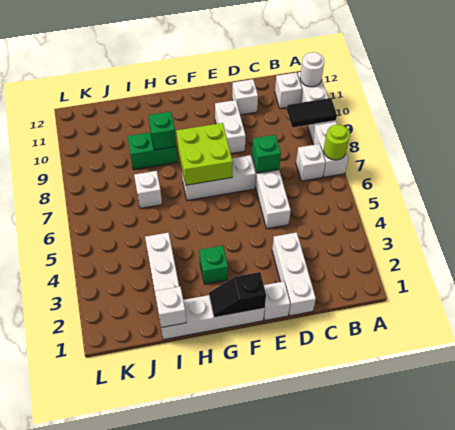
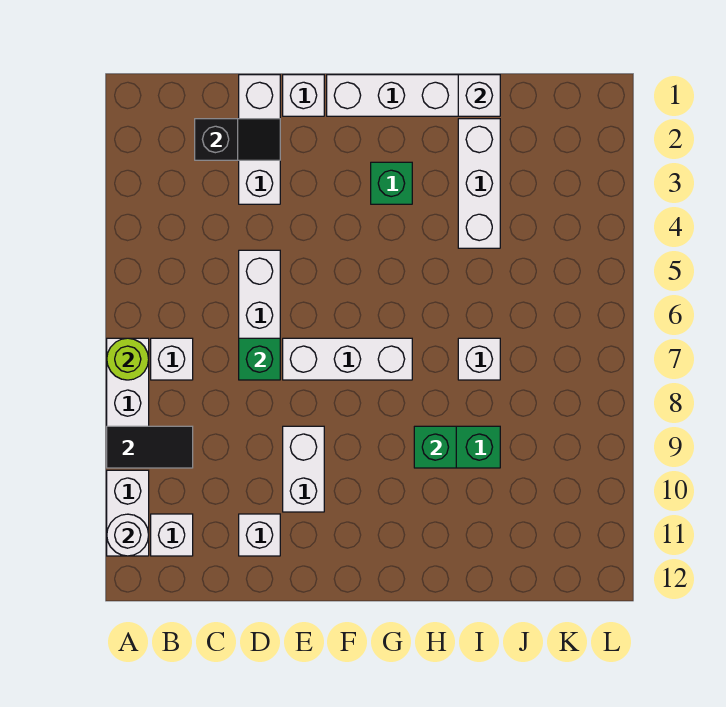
black 1x2 slope [209,272,266,318] -> black 1x2 slope moved to [195,119,280,160]
lime 2x2 brick [176,123,233,185] -> none

